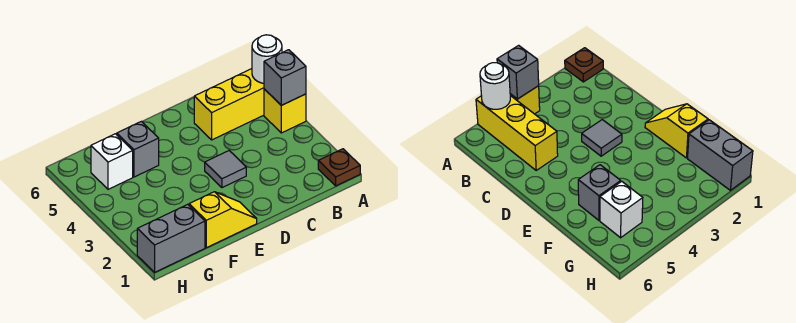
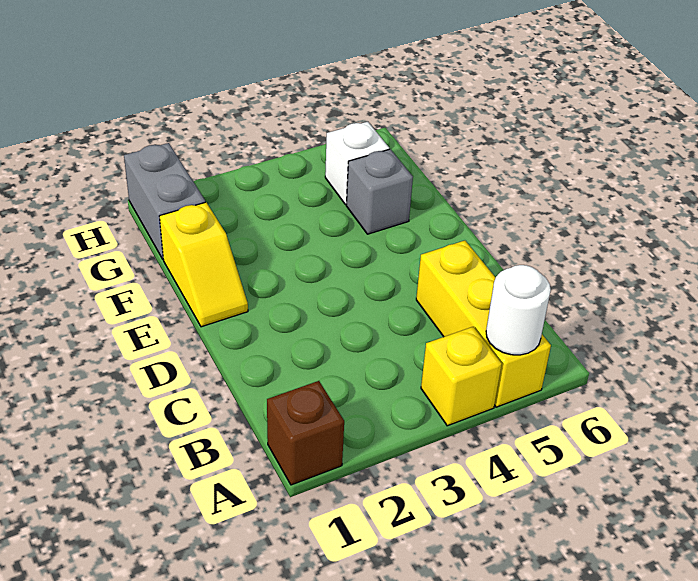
brown 1x1 plate [318,149,360,186] -> brown 1x1 brick [267,381,344,485]
grey 1x1 brick [264,50,306,105] -> none
grey 1x1 tile [205,151,246,188] -> none

